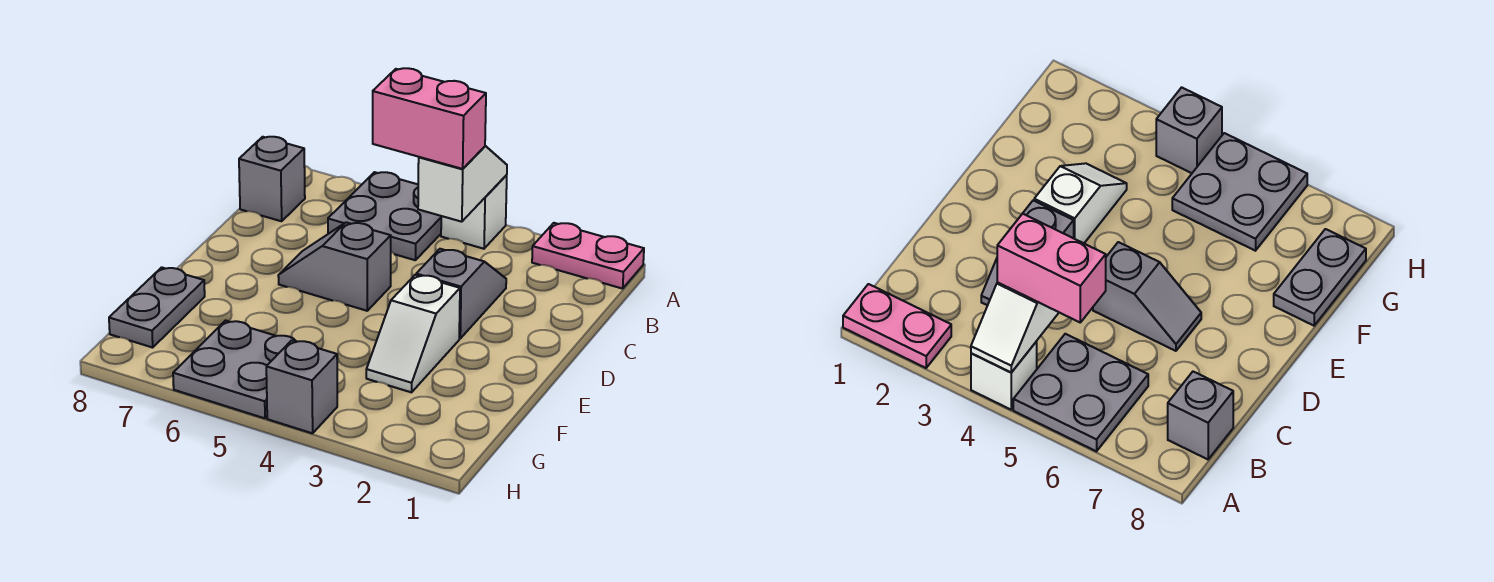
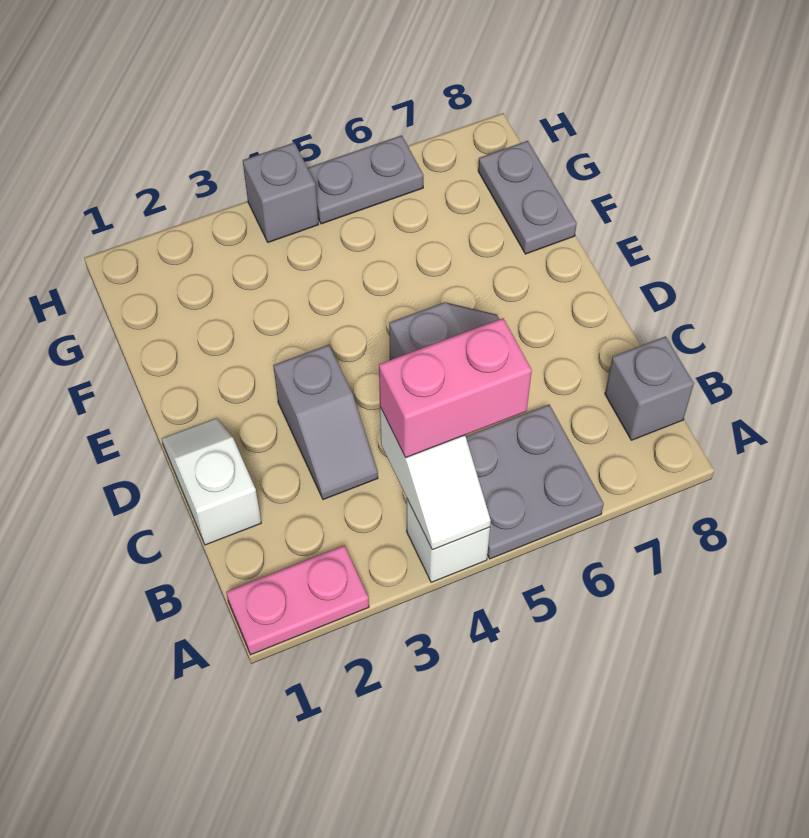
white 1x2 slope [366,275,460,392] -> white 1x2 slope moved to [162,418,261,545]
grey 2x2 plate [173,320,295,418] -> grey 1x2 plate [308,135,423,224]

